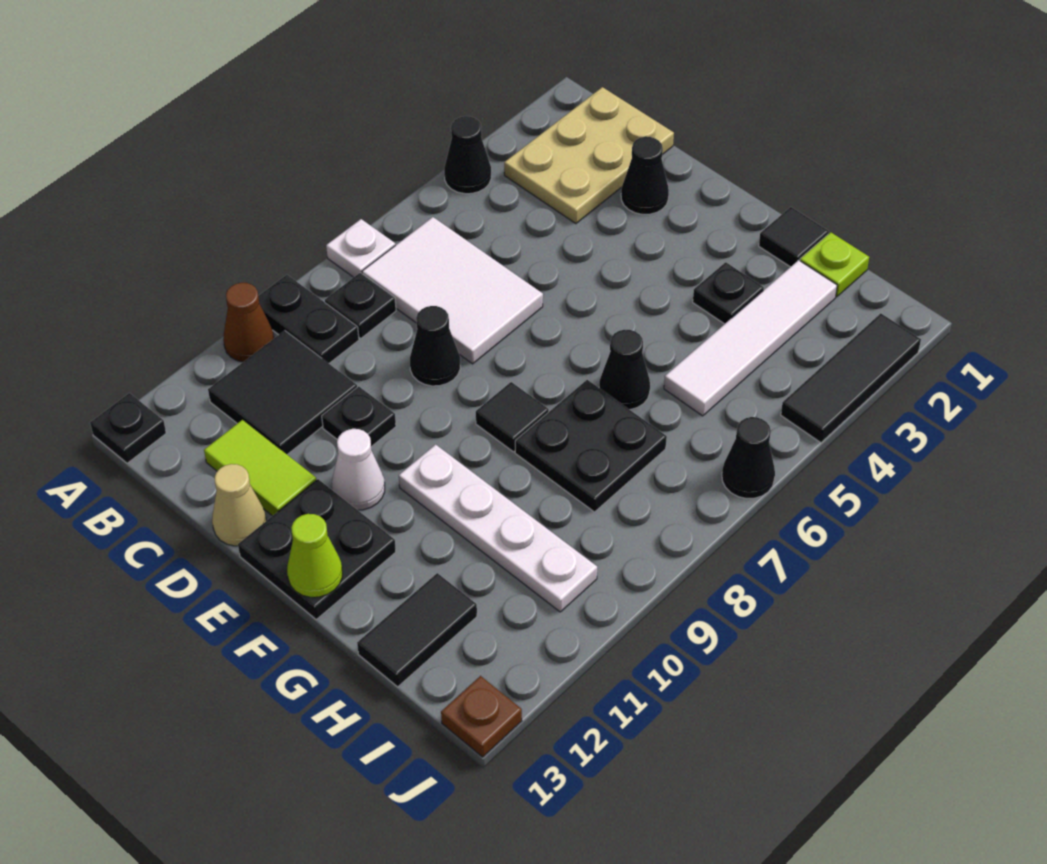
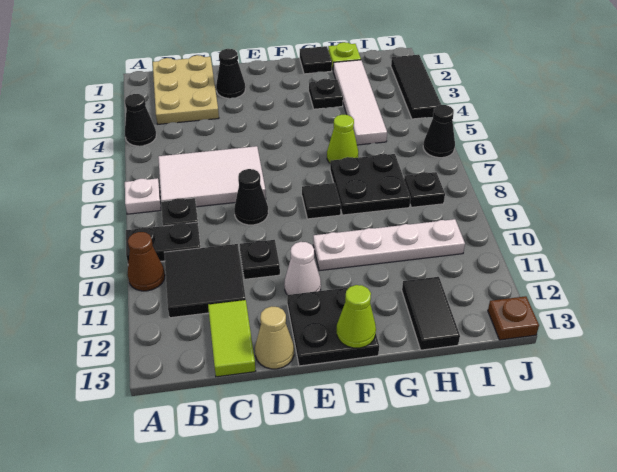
black 1x1 plate [90,393,166,463] -> black 1x1 plate moved to [404,172,445,207]
lime 1x2 tile [204,420,316,516] -> lime 1x2 tile turned to [208,300,256,377]
black 1x1 cone [599,330,650,410] -> lime 1x1 cone [327,115,358,163]

